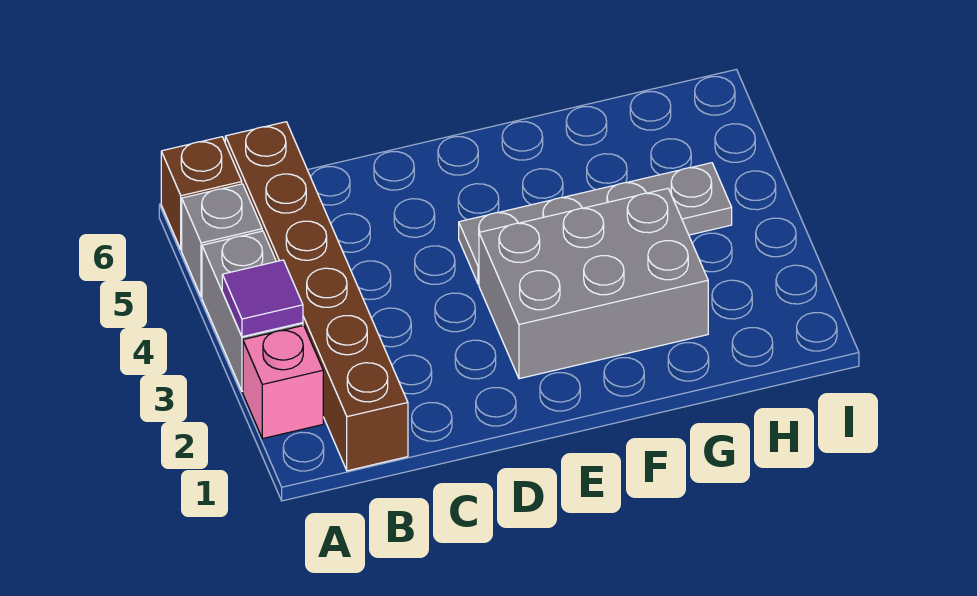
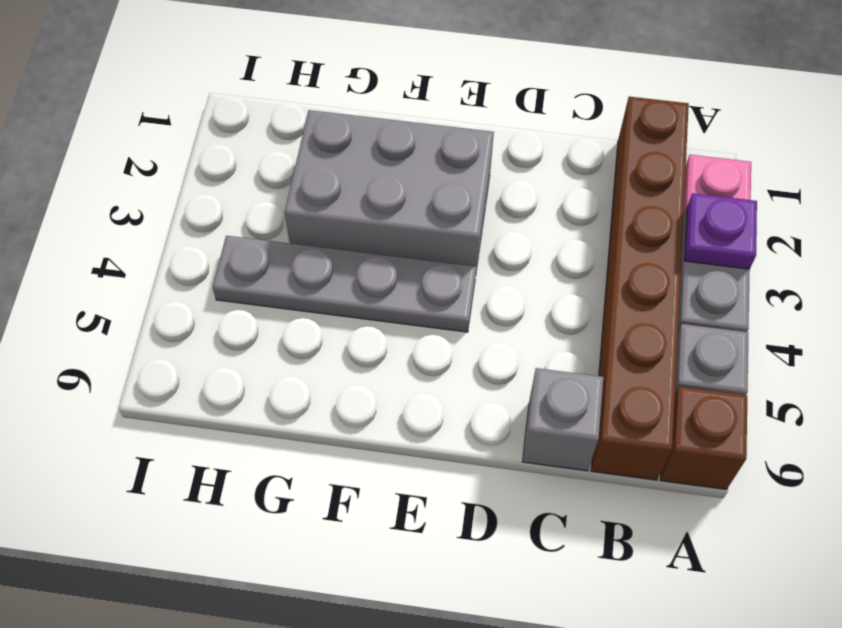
purple 1x1 tile [222,260,303,337] -> purple 1x1 plate [685,193,757,269]
none -> grey 1x1 brick [522,368,603,471]

